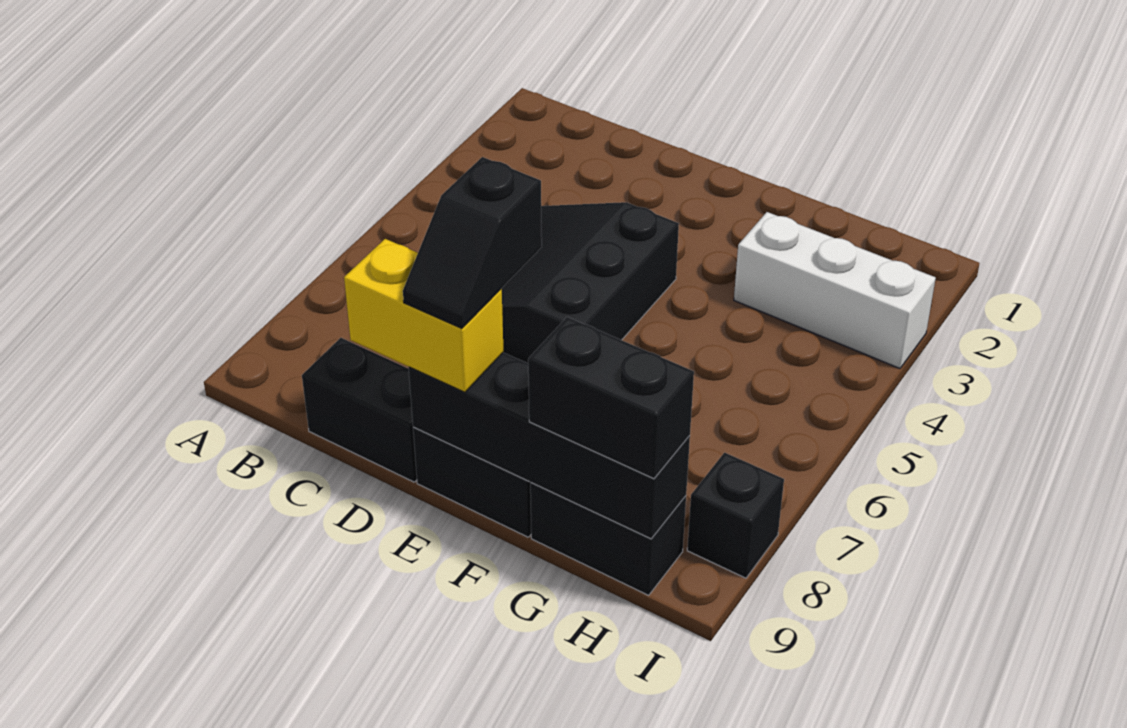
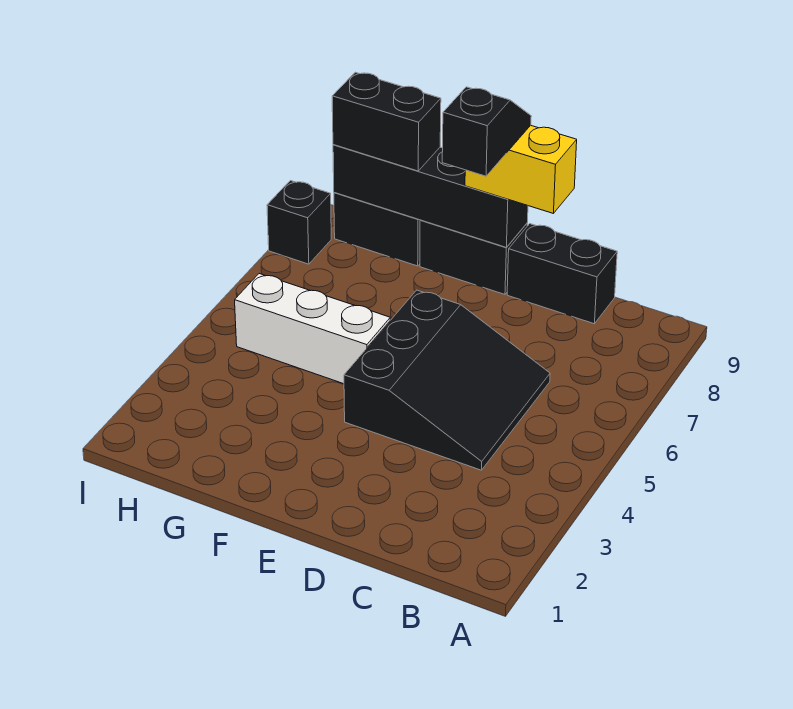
white 1x3 brick [734,212,936,368] -> white 1x3 brick moved to [235,274,390,384]

